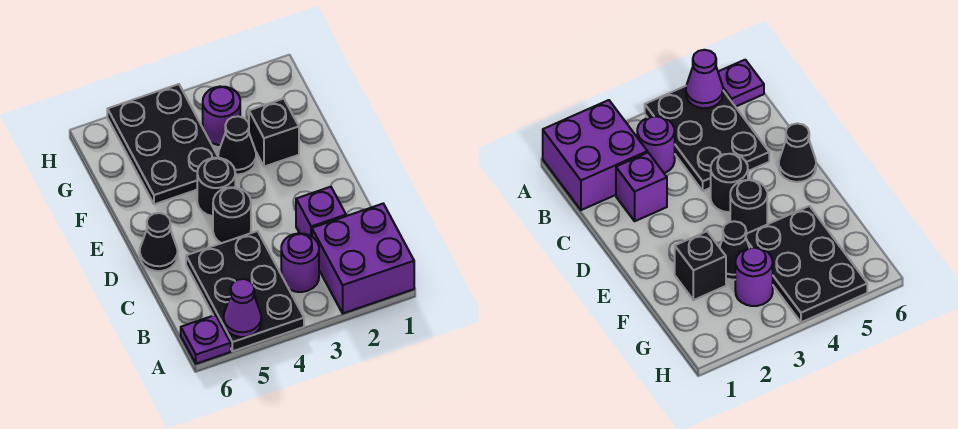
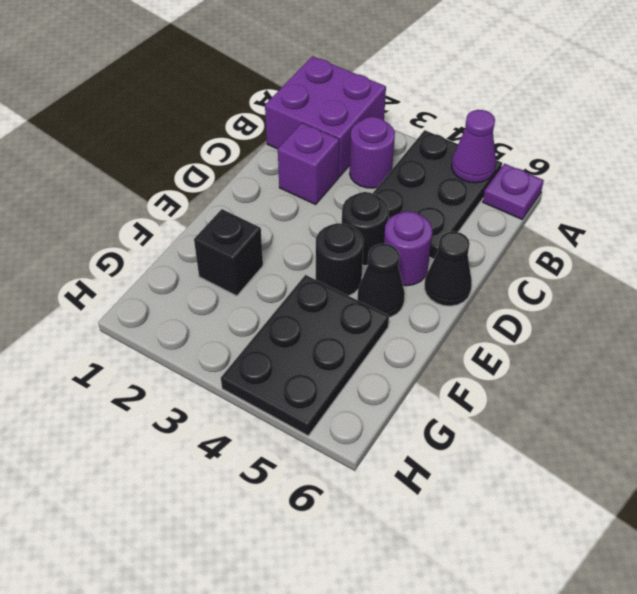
black 1x1 cone [218,116,256,175] -> black 1x1 cone moved to [357,244,405,317]
purple 1x1 round brick [203,86,240,145] -> purple 1x1 round brick moved to [384,211,432,286]

